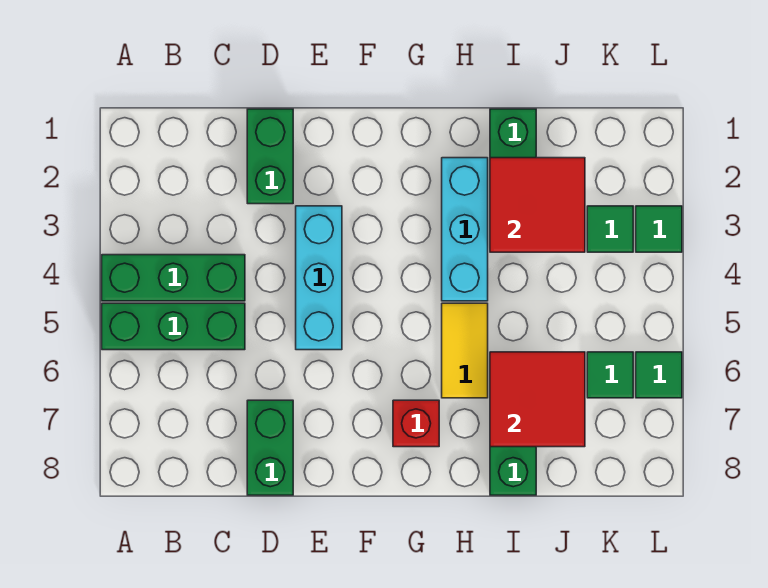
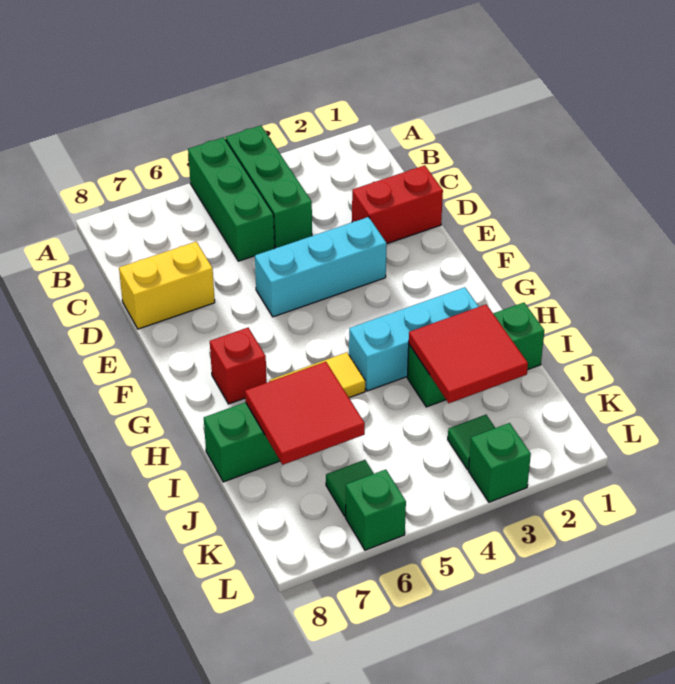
green 1x2 brick [247,109,293,204] -> red 1x2 brick [352,165,443,244]
green 1x2 brick [247,400,293,495] -> yellow 1x2 brick [119,242,215,329]
green 1x1 tile [636,206,682,252] -> green 1x1 brick [469,423,531,502]
green 1x1 tile [636,352,682,398] -> green 1x1 brick [346,469,406,550]

